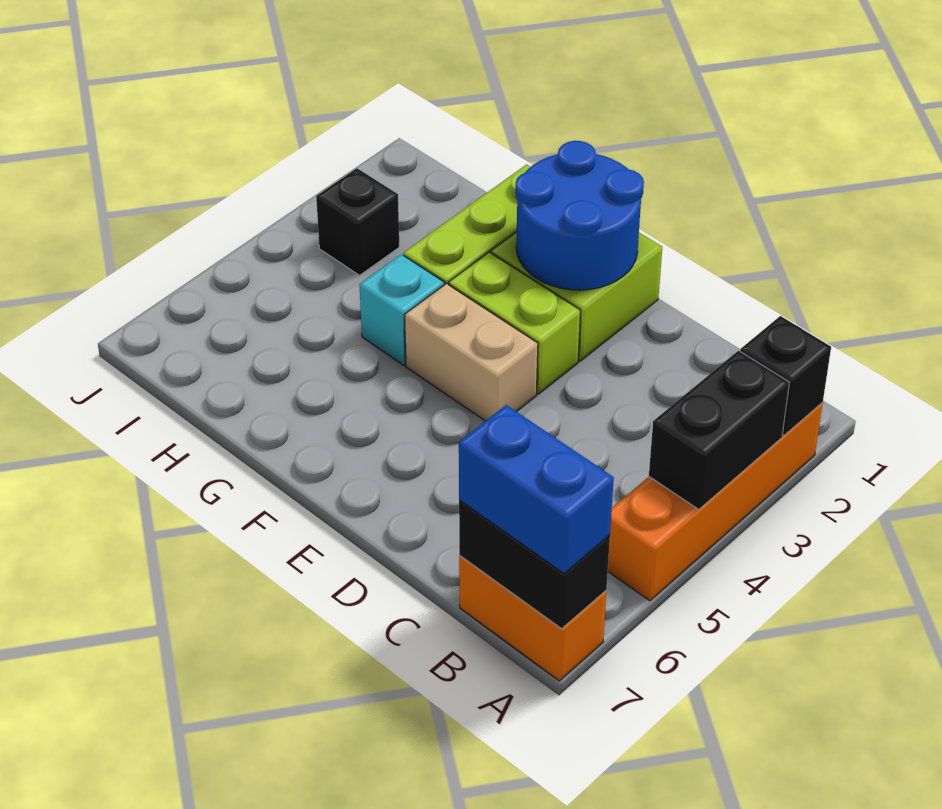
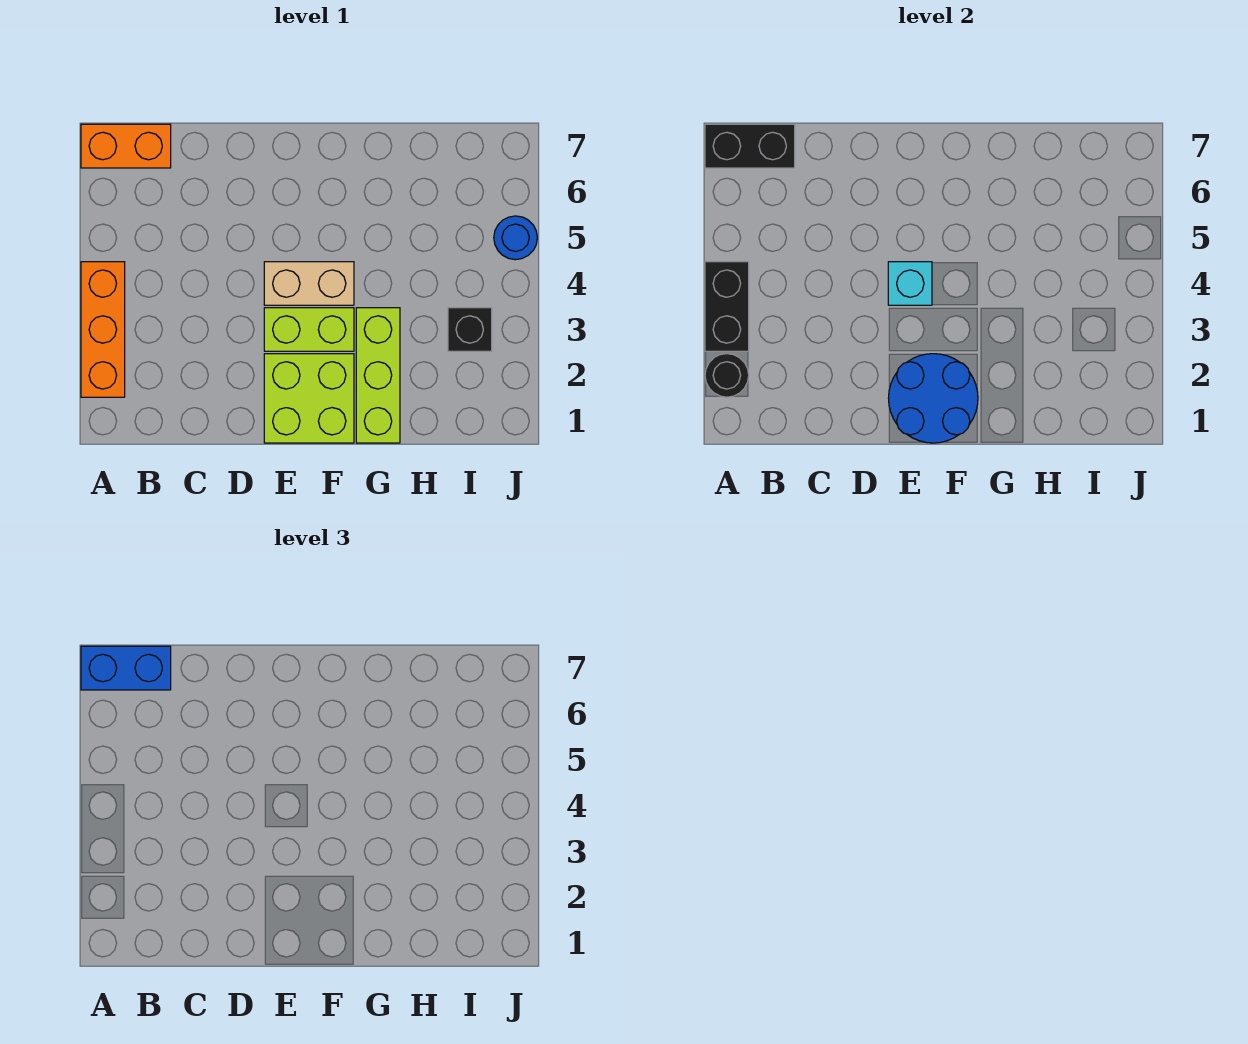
orange 1x4 brick [608,403,823,601] -> orange 1x3 brick [81,262,125,397]
black 1x1 brick [740,316,831,435] -> black 1x1 round brick [705,354,749,397]
cyan 1x1 brick [359,254,444,365] -> cyan 1x1 brick moved to [888,262,932,305]
none -> blue 1x1 round brick [494,216,537,260]

